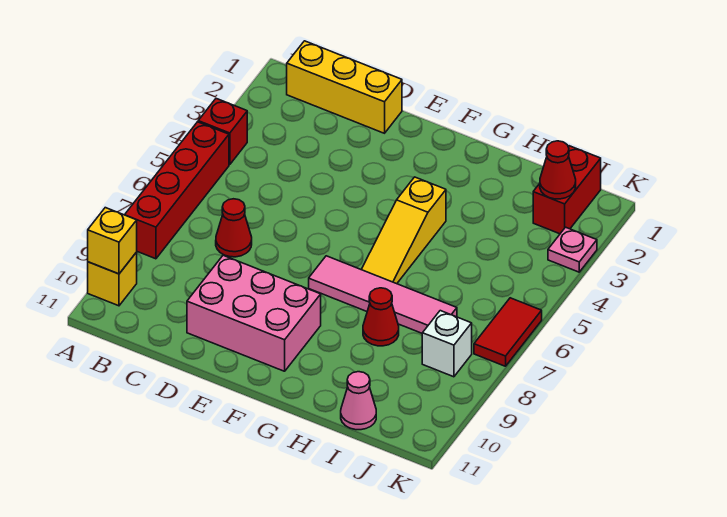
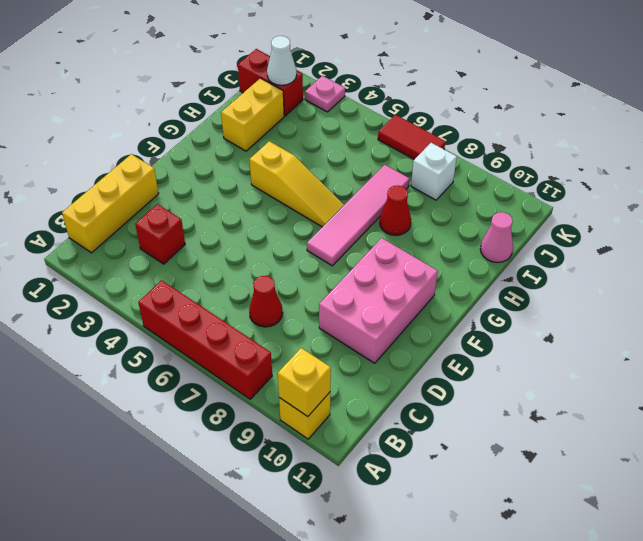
red 1x1 brick [198,99,247,165] -> red 1x1 brick moved to [135,204,185,264]
none -> yellow 1x2 brick [221,78,284,151]
red 1x1 cone [540,141,576,199] -> white 1x1 cone [267,36,297,85]

